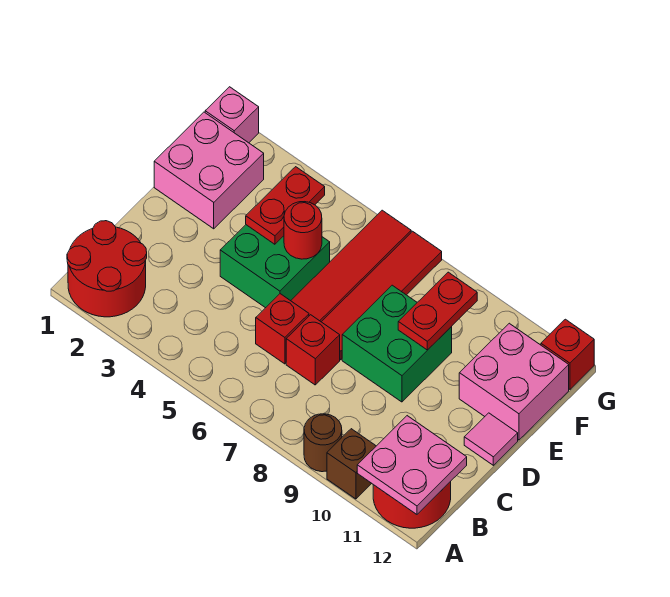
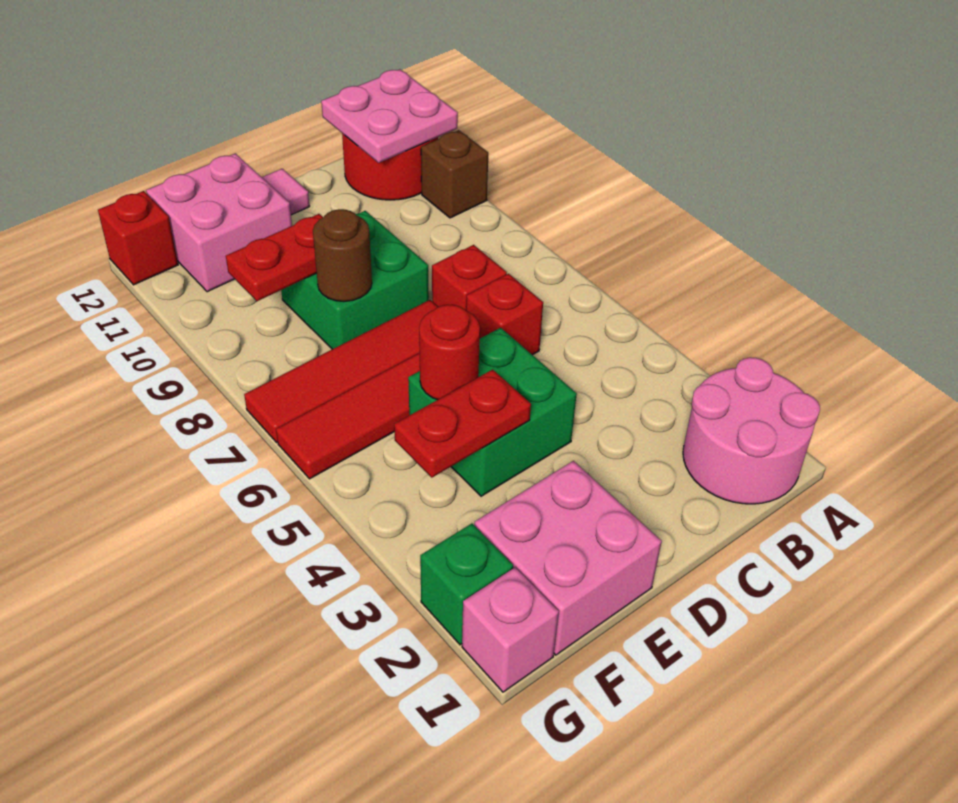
red 2x2 round brick [67,221,147,317] -> pink 2x2 round brick [683,357,820,504]
brown 1x1 round brick [304,414,342,472] -> brown 1x1 round brick moved to [313,209,372,301]
none -> green 1x1 brick [420,524,513,645]

